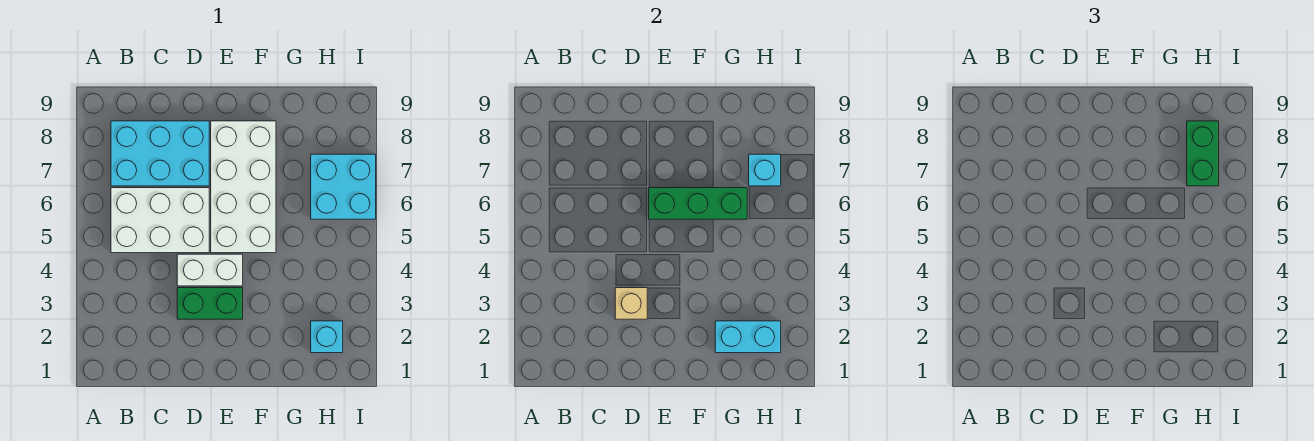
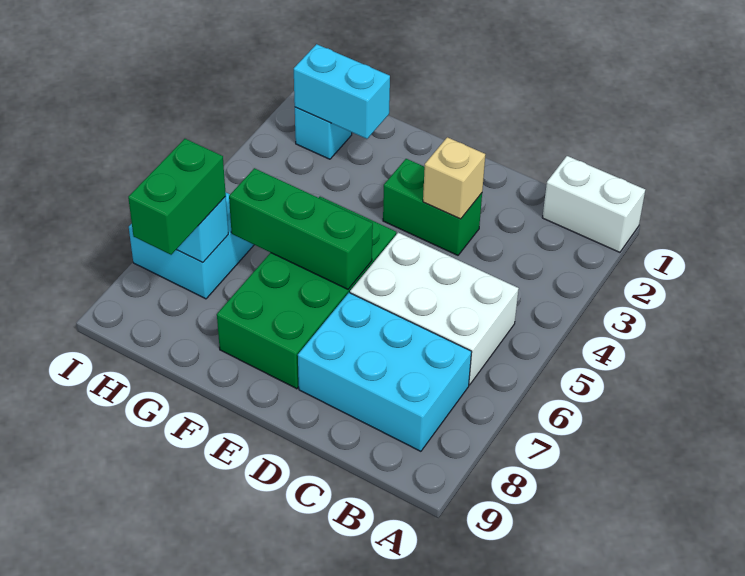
white 1x2 brick [177,254,243,286] -> white 1x2 brick moved to [542,156,645,252]
white 2x4 brick [211,121,276,253] -> green 2x4 brick [217,197,396,389]

